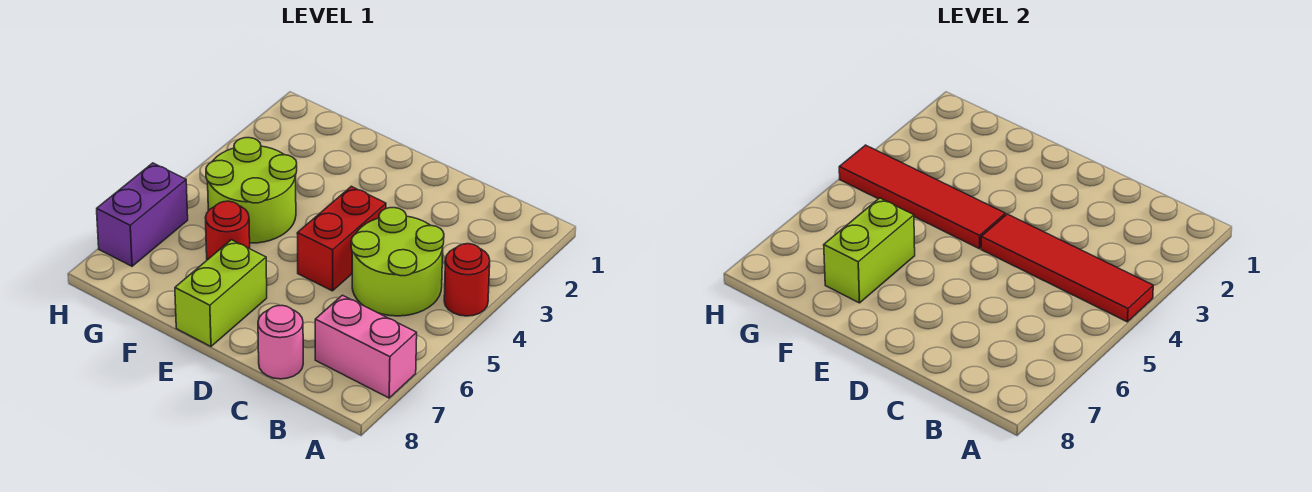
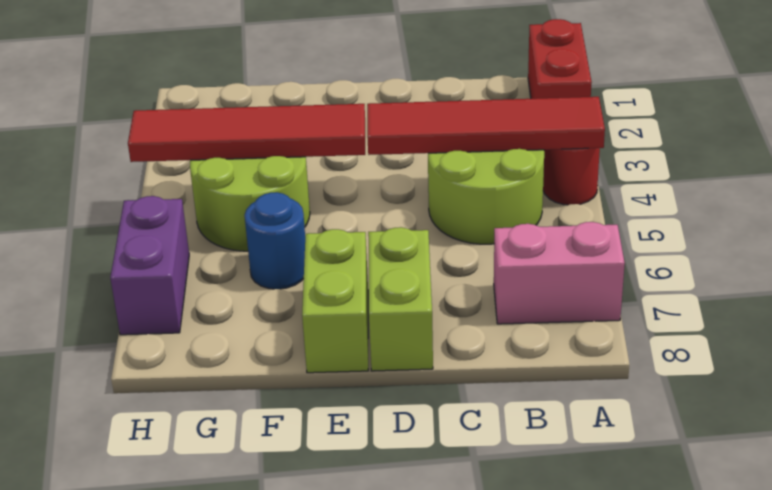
pink 1x1 round brick [258,306,303,379] -> none
red 1x2 brick [297,186,386,291] -> red 1x2 brick moved to [528,19,592,99]
red 1x1 round brick [206,201,250,260] -> blue 1x1 round brick [245,192,305,289]
lime 1x2 brick [824,198,915,303] -> lime 1x2 brick moved to [368,227,433,371]

